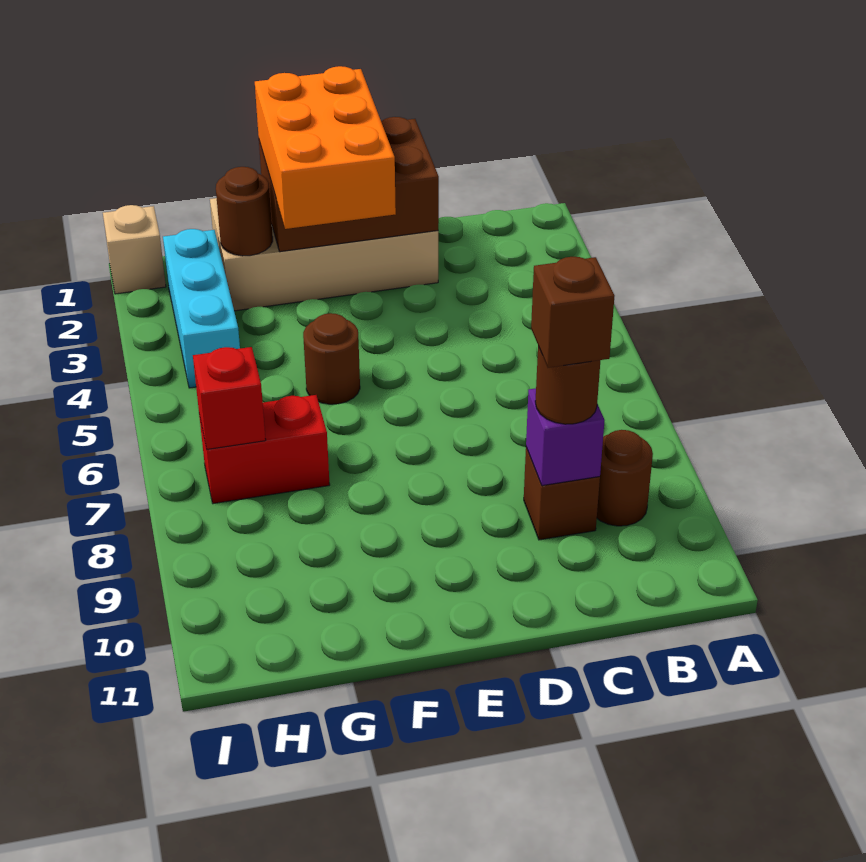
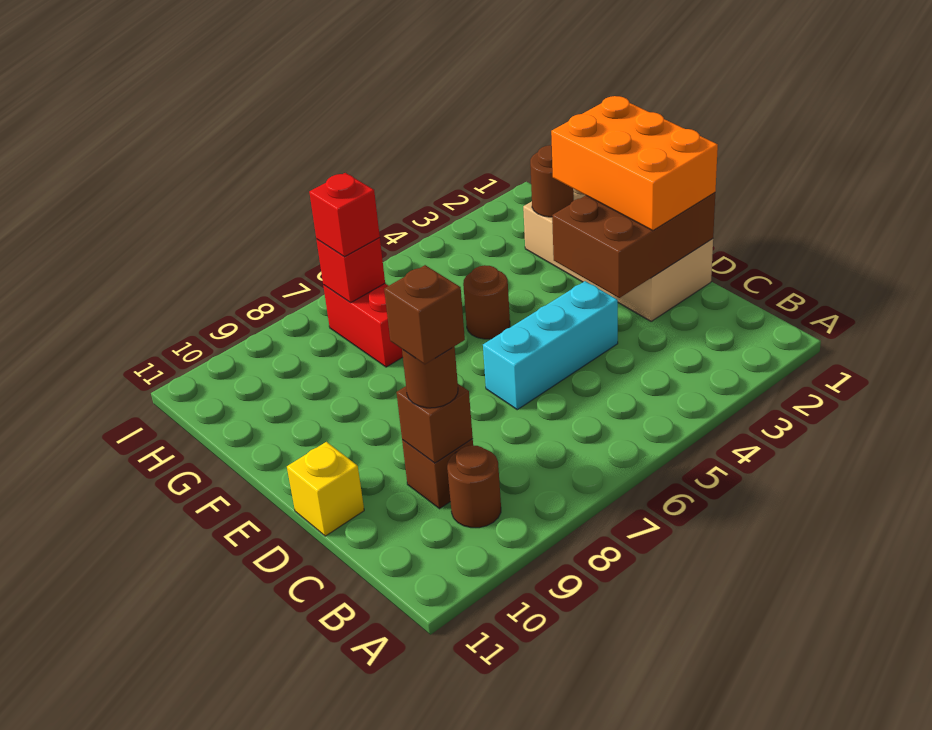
purple 1x1 brick [526,388,605,486] -> brown 1x1 brick [396,384,473,463]
brown 2x3 brick [259,117,439,252] -> brown 2x3 brick turned to [552,193,715,298]
none -> yellow 1x1 brick [287,442,364,536]
orange 2x3 brick [255,66,396,229] -> orange 2x3 brick turned to [551,96,718,231]
cyan 1x3 brick [163,229,240,388] -> cyan 1x3 brick moved to [483,281,618,410]
none -> red 1x1 brick [309,173,380,257]
tan 1x1 brick [103,205,166,294] -> none

